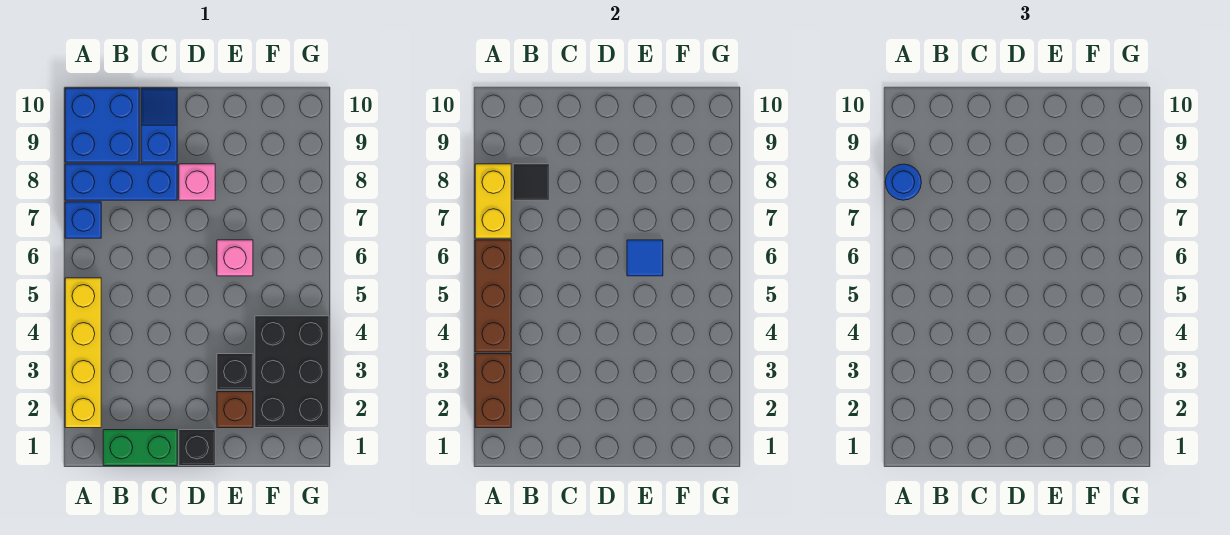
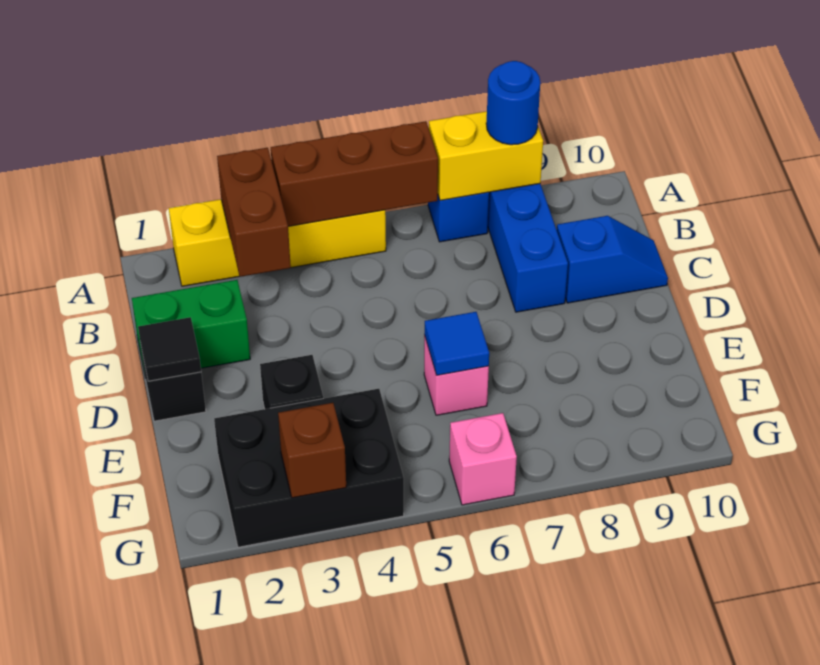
brown 1x2 brick [475,354,511,428] -> brown 1x2 brick turned to [217,148,291,277]
blue 2x2 brick [65,88,139,162] -> none
green 1x2 brick [103,430,177,466] -> green 1x2 brick turned to [132,280,250,373]
black 1x1 tile [513,164,549,200] -> black 1x1 tile moved to [138,317,201,381]
pink 1x1 brick [179,164,215,200] -> pink 1x1 brick moved to [449,413,517,505]
brown 1x1 brick [217,392,253,428] -> brown 1x1 brick moved to [278,403,346,498]

